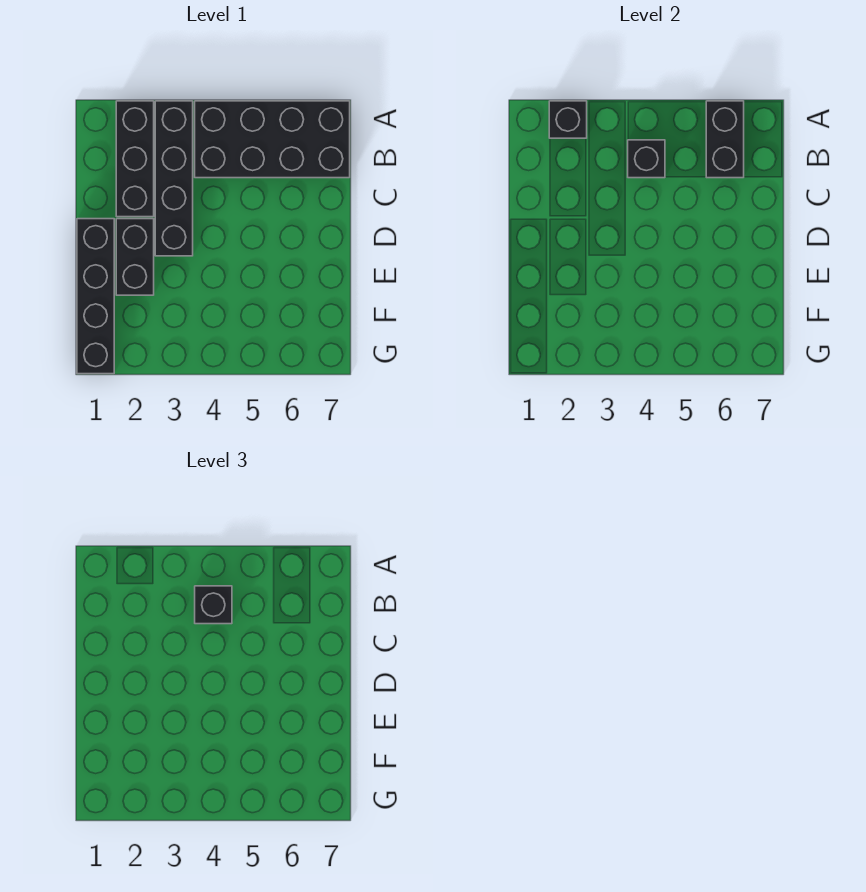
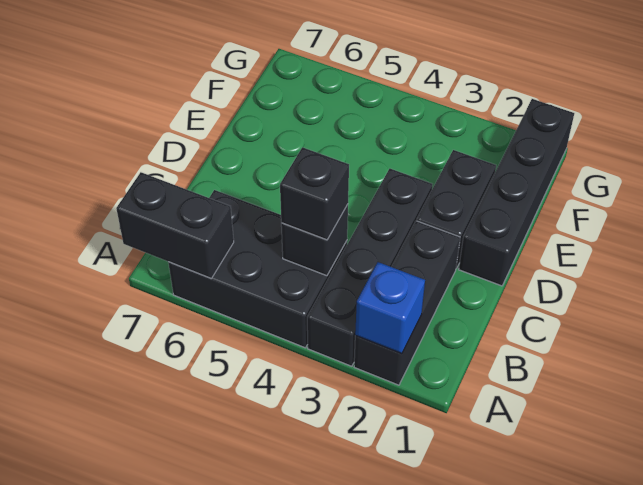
black 1x1 brick [549,101,587,138] -> blue 1x1 brick [355,262,425,354]
black 2x4 brick [195,101,350,178] -> black 2x3 brick [168,190,347,348]
black 1x2 brick [706,101,744,178] -> black 1x2 brick turned to [116,172,234,278]

